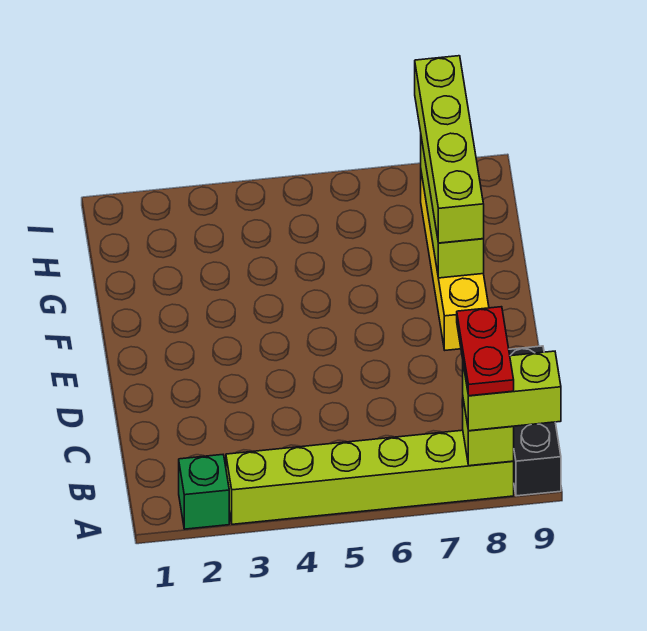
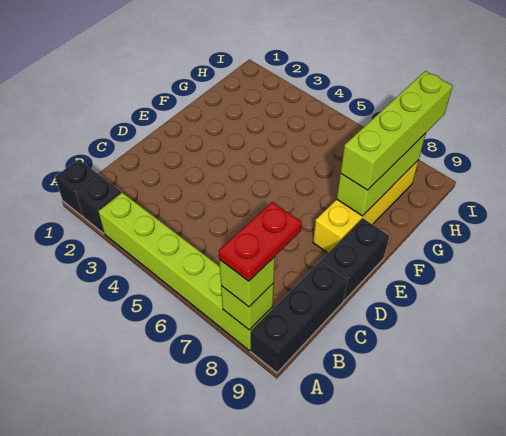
none -> black 1x1 brick [55,159,99,216]
green 1x1 brick [179,455,229,529] -> black 1x1 brick [76,176,121,233]
lime 1x2 brick [463,351,561,431] -> lime 1x1 brick [219,257,275,307]
none -> black 1x2 brick [321,218,389,300]

